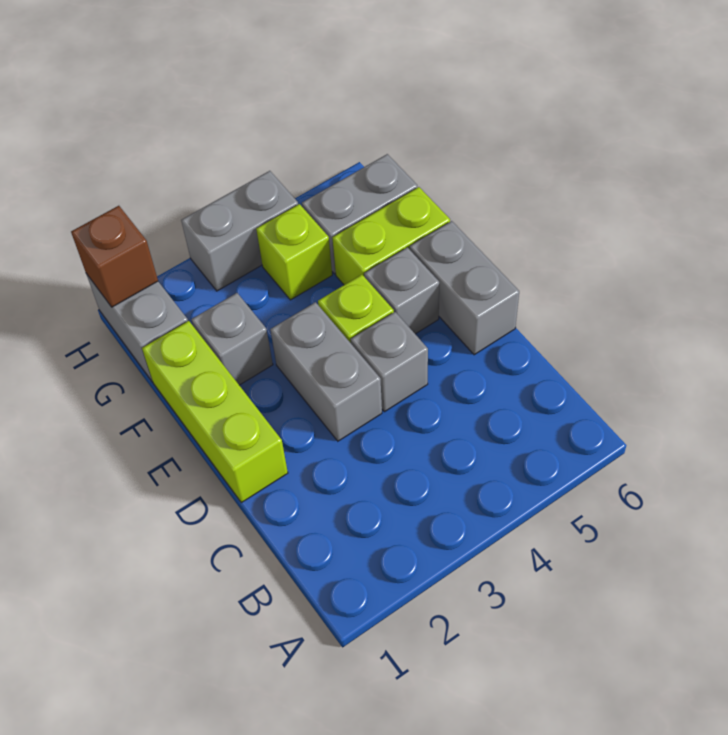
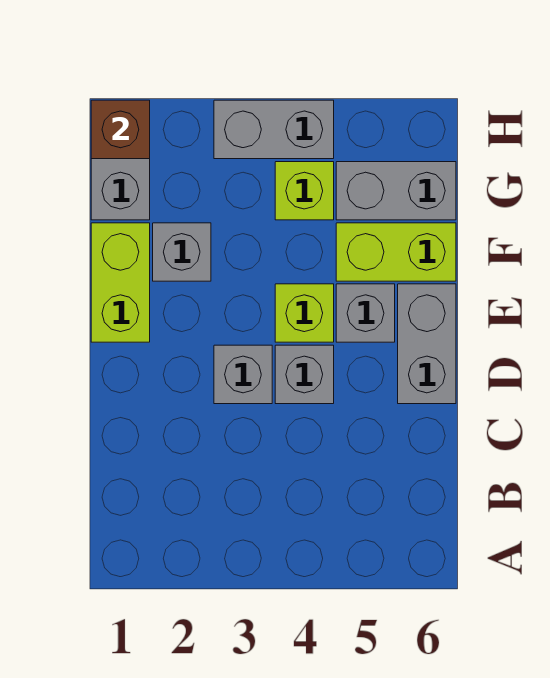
lime 1x3 brick [142,321,288,503] -> lime 1x2 brick [91,223,150,342]
grey 1x2 brick [270,302,382,441] -> grey 1x1 brick [214,345,272,404]

